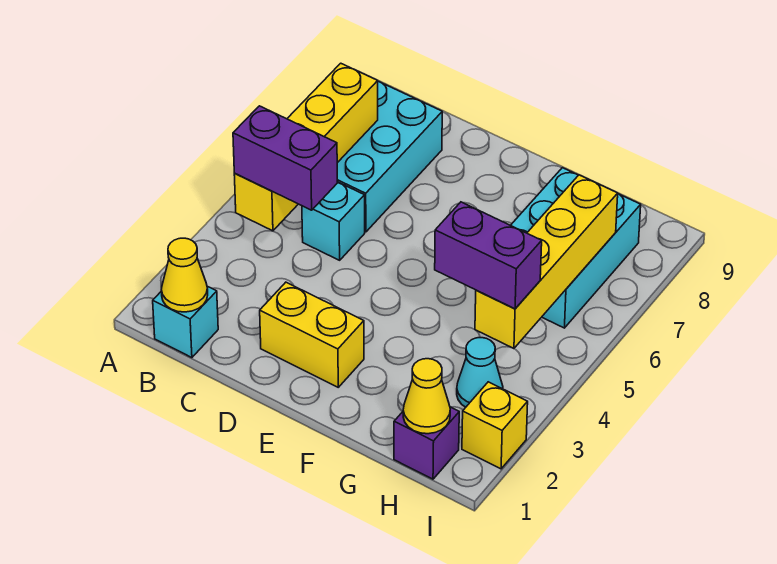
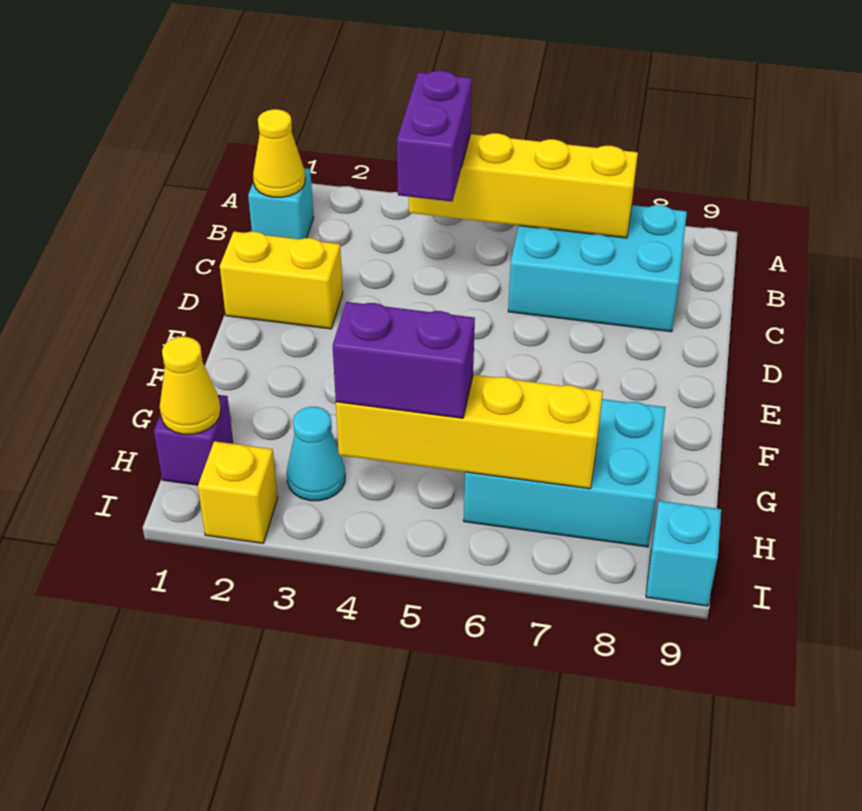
cyan 1x1 brick [302,182,365,260] -> cyan 1x1 brick moved to [646,501,721,606]
yellow 1x2 brick [260,282,364,387] -> yellow 1x2 brick turned to [220,232,343,329]
purple 1x2 brick [435,202,542,309] -> purple 1x2 brick turned to [333,302,475,418]

